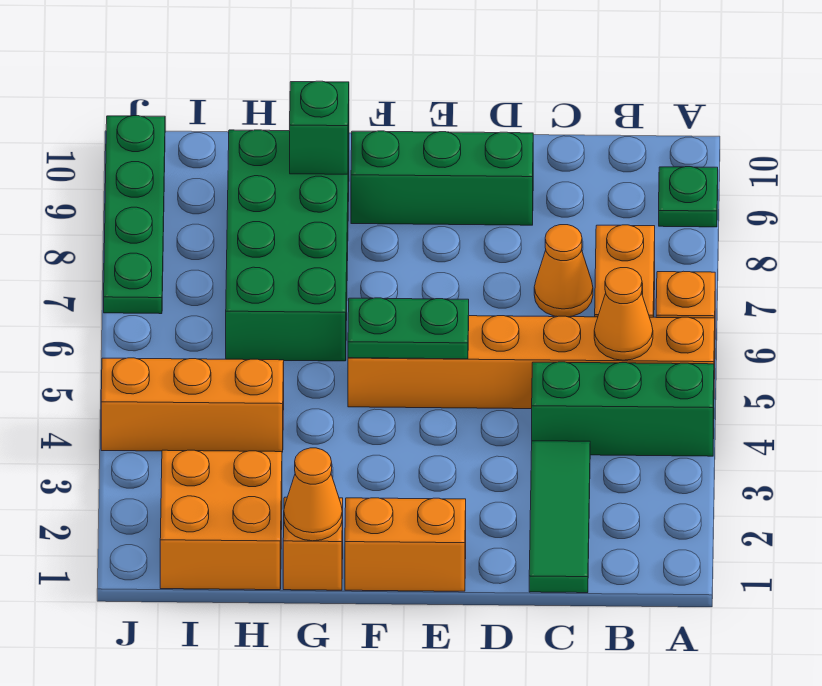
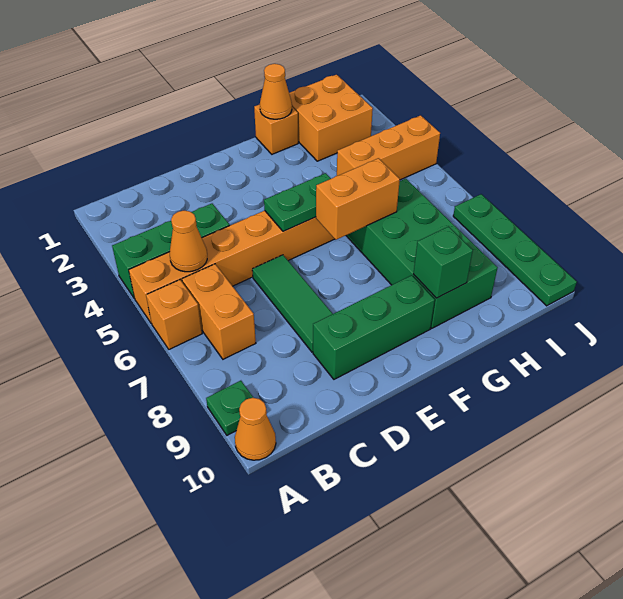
green 1x3 tile [529,441,590,593] -> green 1x3 tile moved to [252,255,333,352]
orange 1x1 cone [534,225,593,317] -> orange 1x1 cone moved to [235,398,276,460]
orange 1x2 brick [345,498,466,591] -> orange 1x2 brick moved to [316,158,400,240]

